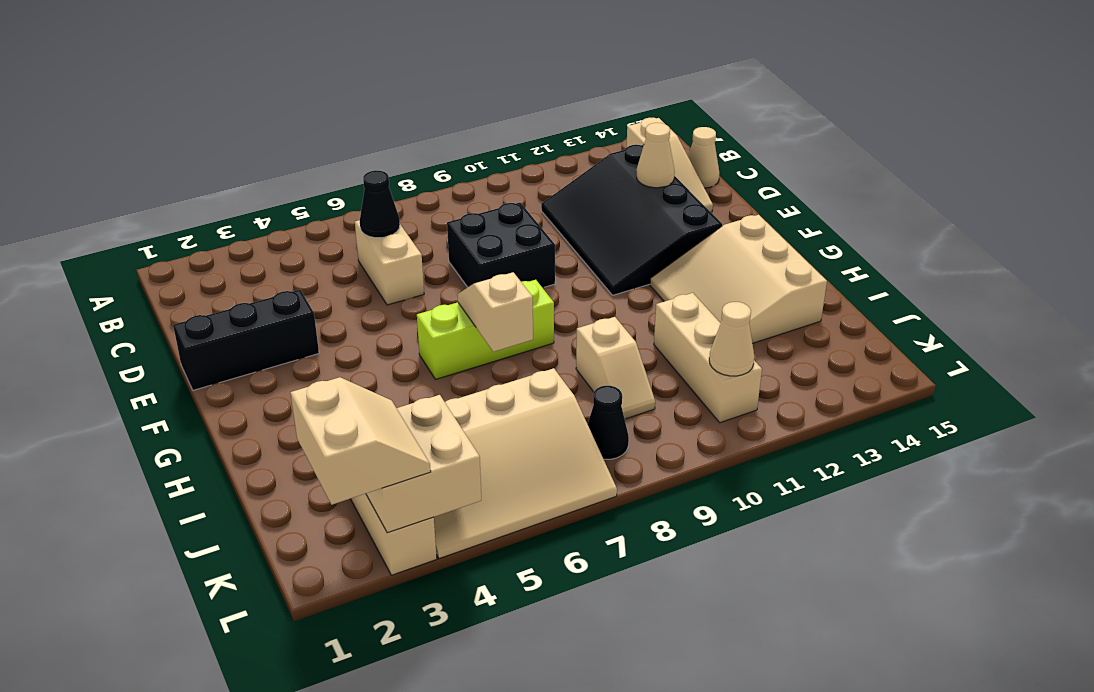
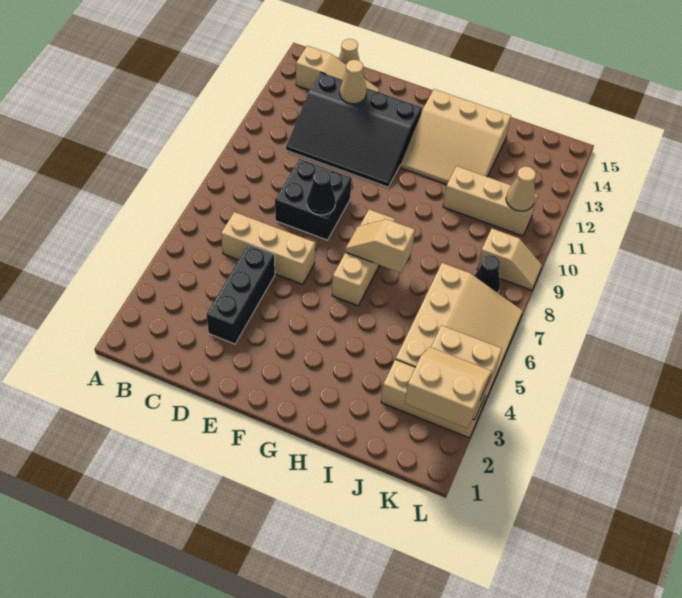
tan 1x2 brick [355,220,424,305] -> tan 1x3 brick [221,212,315,284]
black 1x1 cone [360,170,400,238] -> black 1x1 cone moved to [307,170,336,215]
black 1x3 brick [173,290,319,390] -> black 1x3 brick moved to [207,245,275,344]
lime 1x3 brick [417,280,554,379] -> tan 1x3 brick [332,209,395,306]
tan 1x2 slope [576,317,655,419] -> tan 1x2 slope moved to [477,229,542,290]

